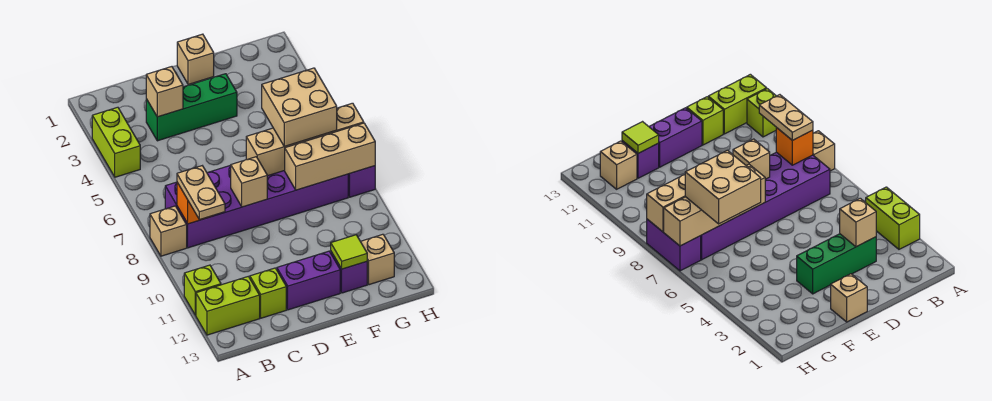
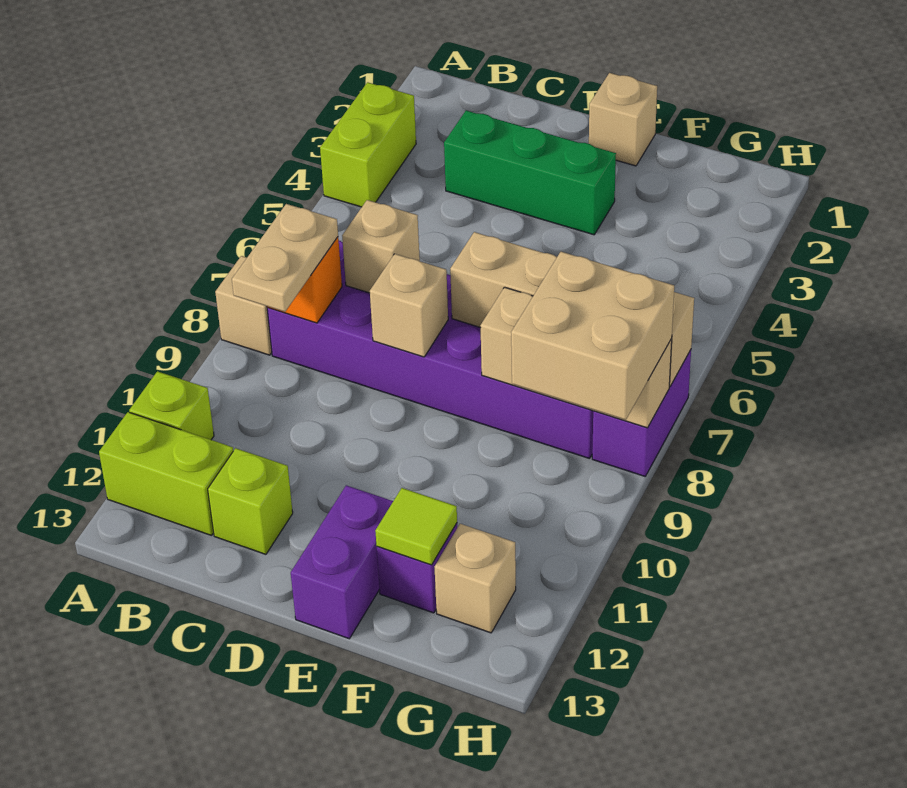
tan 1x1 brick [146,67,183,117] -> tan 1x1 brick moved to [342,200,420,293]
purple 1x2 brick [277,251,340,310] -> purple 1x2 brick turned to [291,485,393,639]
tan 2x2 brick [262,68,337,146] -> tan 2x2 brick moved to [511,252,674,420]

